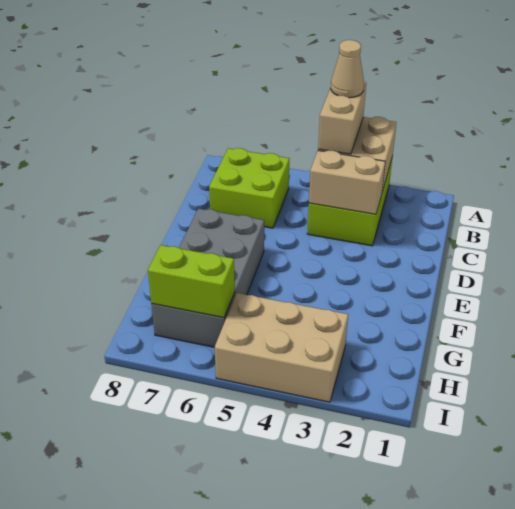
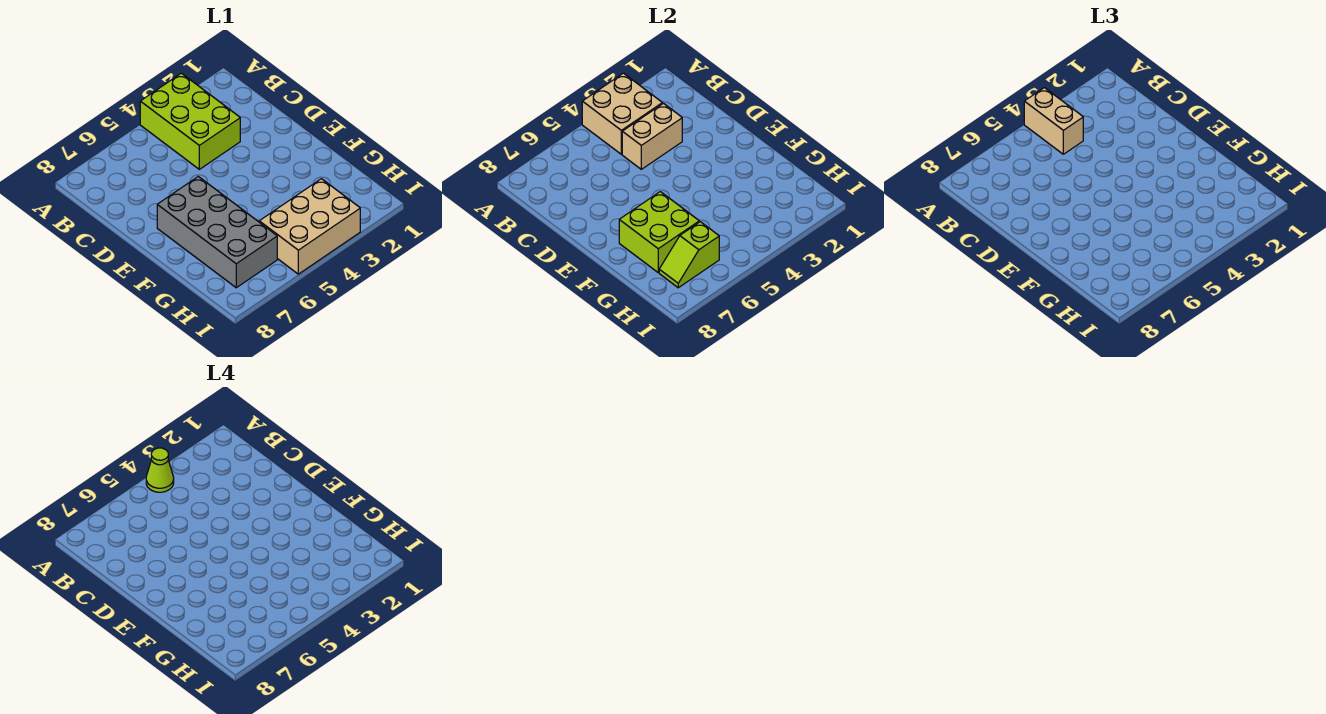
tan 1x1 cone [331,40,364,98] -> lime 1x1 cone [146,448,174,492]
lime 2x2 brick [209,148,290,228] -> lime 2x2 brick moved to [619,192,699,273]
lime 1x2 brick [148,245,235,318] -> lime 1x2 slope [659,222,719,288]

